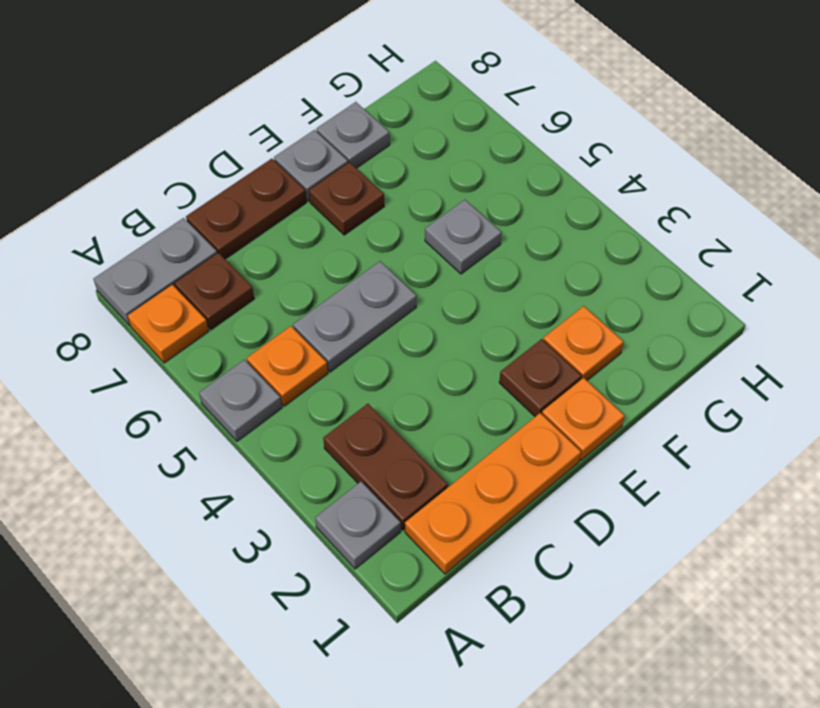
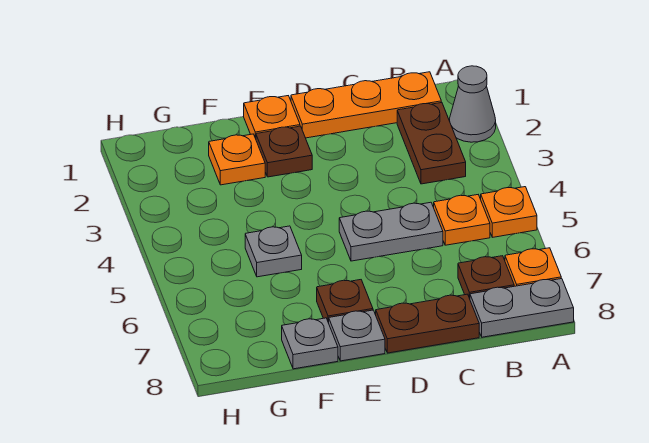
grey 1x1 plate [315,482,401,569] -> grey 1x1 cone [449,66,496,142]
grey 1x1 plate [199,360,282,441] -> orange 1x1 plate [481,187,537,237]

